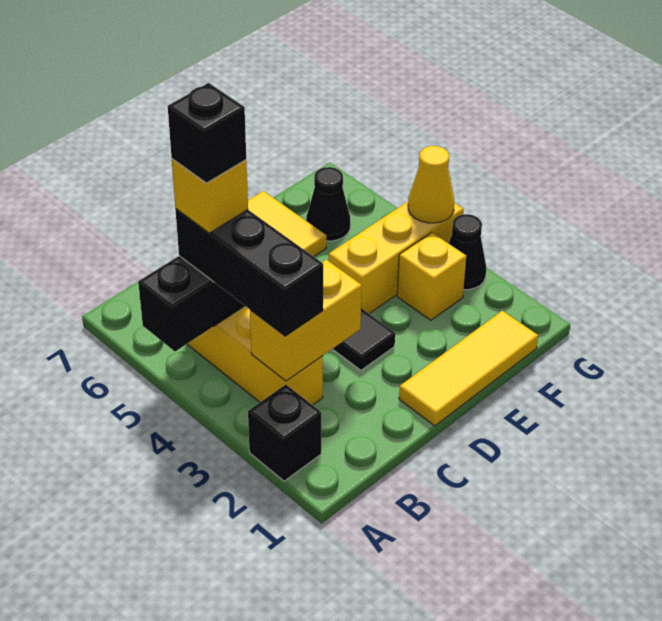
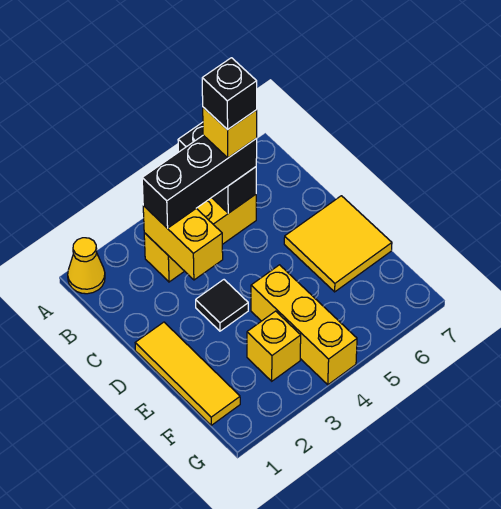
black 1x1 brick [248,385,321,481] -> none
black 1x1 cone [306,167,350,241] -> none
black 1x1 cone [449,214,486,290] -> none
yellow 1x1 cone [408,146,454,223] -> yellow 1x1 cone moved to [68,238,105,294]

